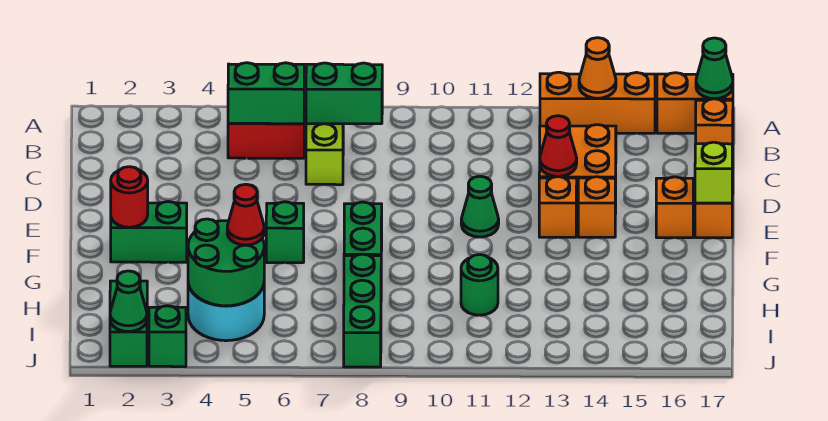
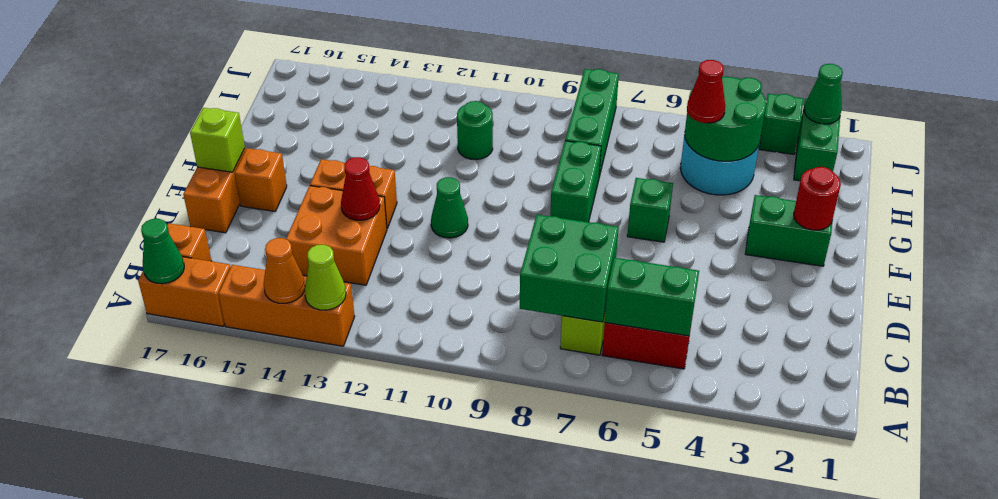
none -> lime 1x1 cone [304,245,346,310]
green 1x2 brick [306,63,382,124] -> green 2x2 brick [520,215,619,322]

